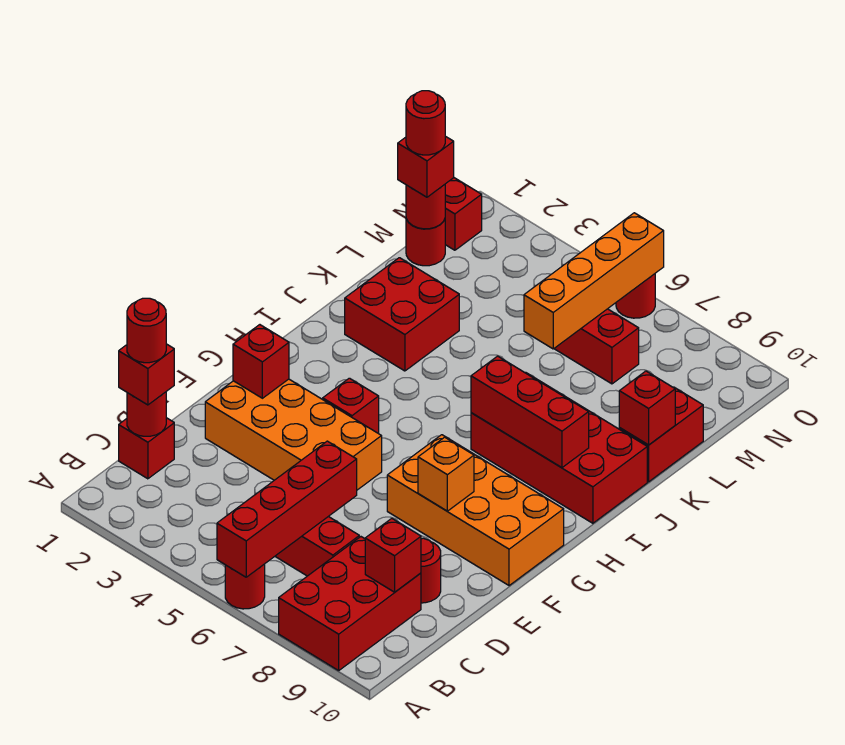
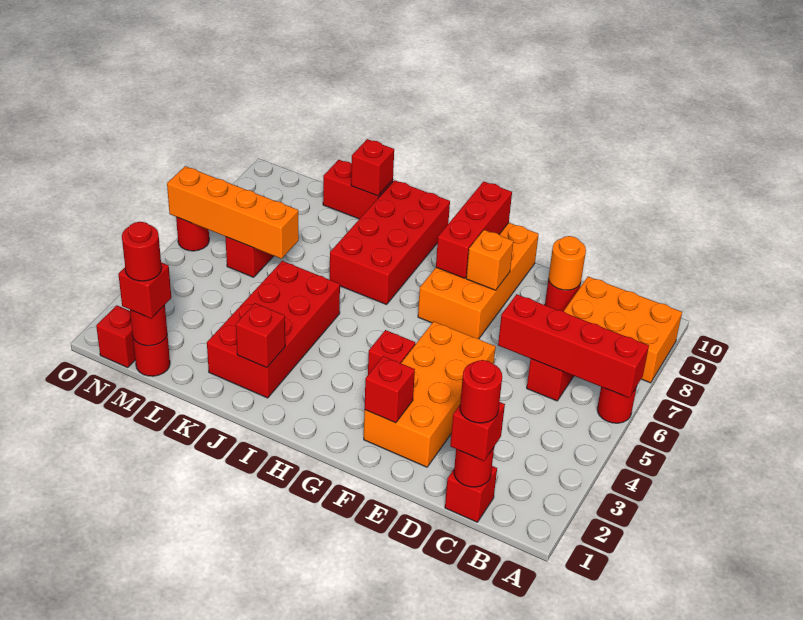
red 2x3 brick [279,537,421,670] -> orange 2x3 brick [564,277,682,383]
red 1x1 brick [365,518,421,592] -> red 1x1 brick moved to [236,303,285,368]
none -> orange 1x1 round brick [549,236,586,290]
red 1x3 brick [471,356,589,468] -> red 1x3 brick moved to [436,181,512,278]
red 2x2 brick [345,258,459,371] -> red 2x4 brick [207,261,340,398]

